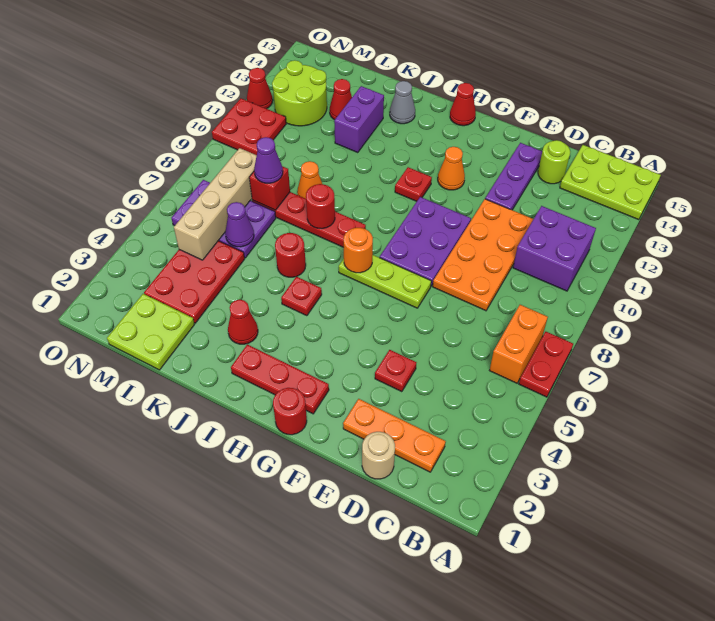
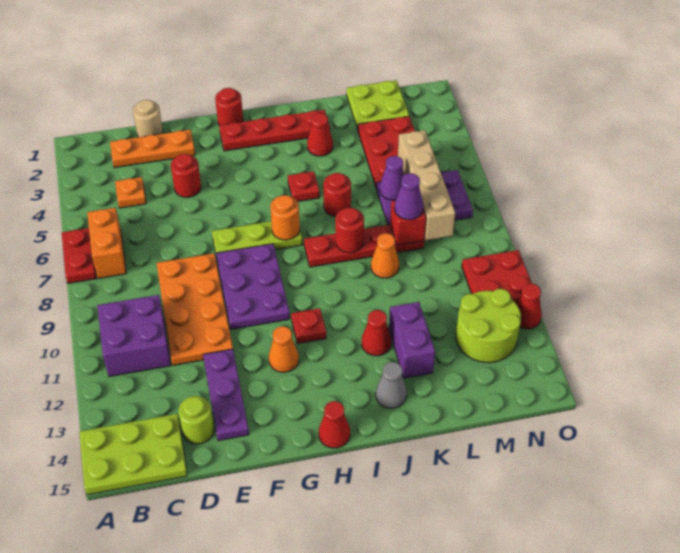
none -> orange 1x1 plate [115,177,146,208]
red 1x1 plate [375,350,416,392] -> red 1x1 round brick [171,154,201,197]
red 1x3 plate [231,344,329,414] -> red 1x4 plate [219,110,330,151]
red 1x1 cone [330,79,352,120] -> red 1x1 cone moved to [362,310,391,356]

